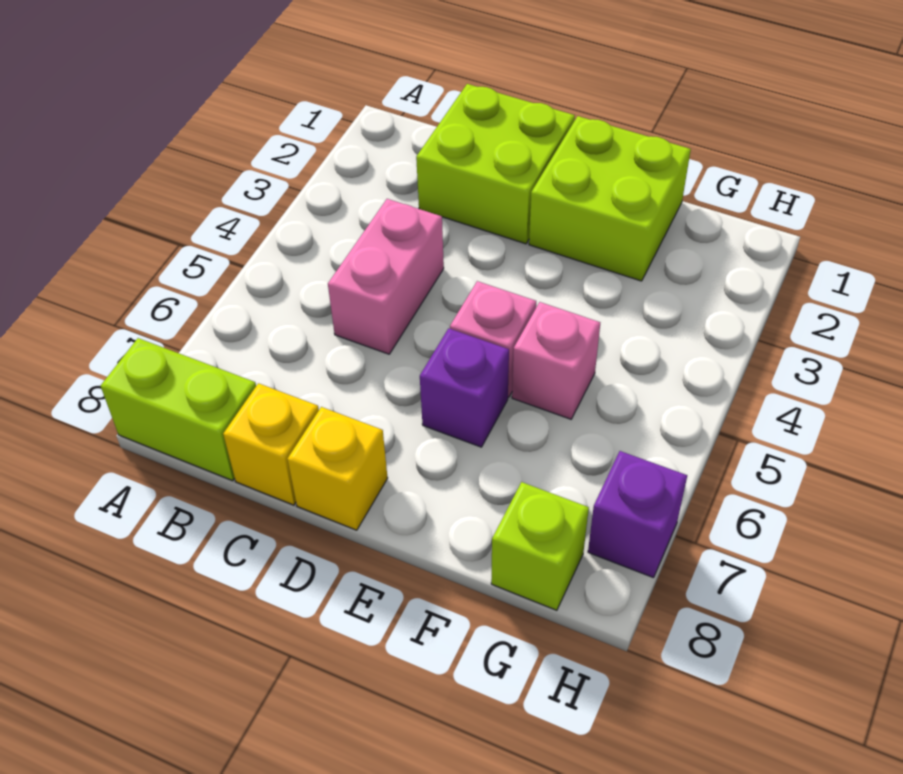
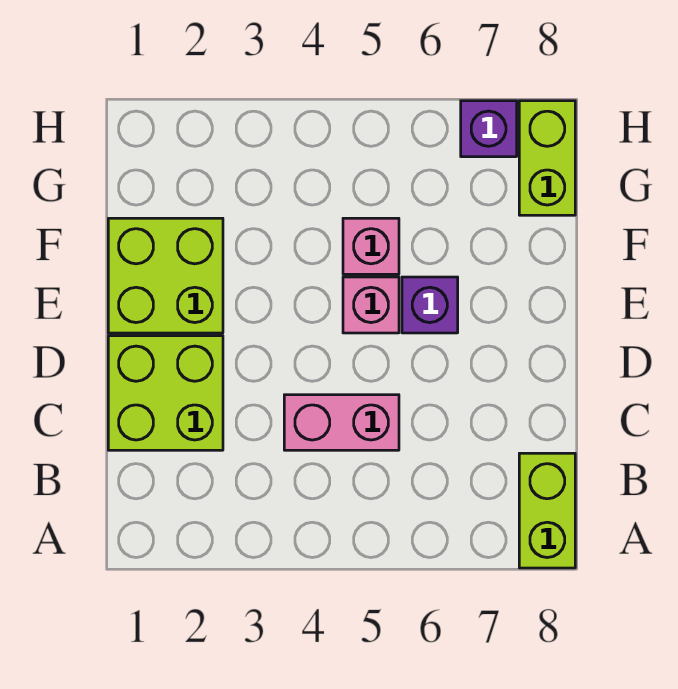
yellow 1x1 brick [223,383,319,505] -> none
yellow 1x1 brick [287,407,388,530] -> none
lime 1x1 brick [491,482,589,610] -> lime 1x2 brick [519,101,575,215]

